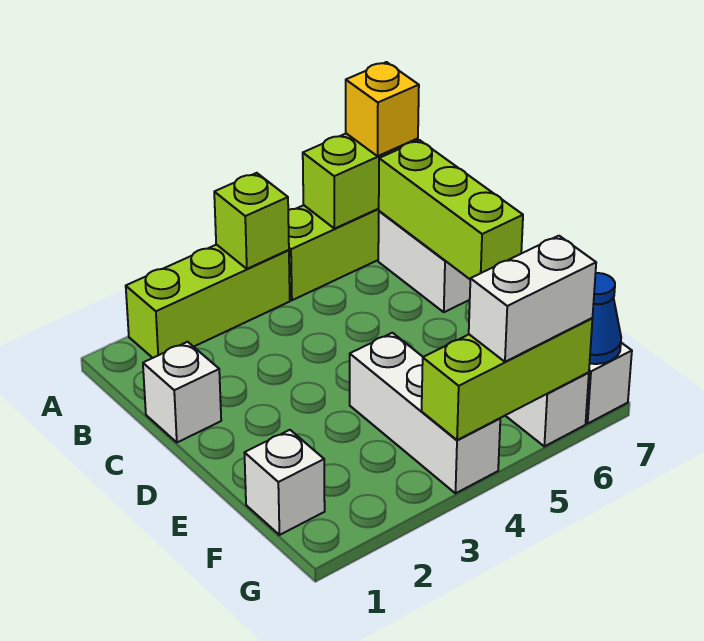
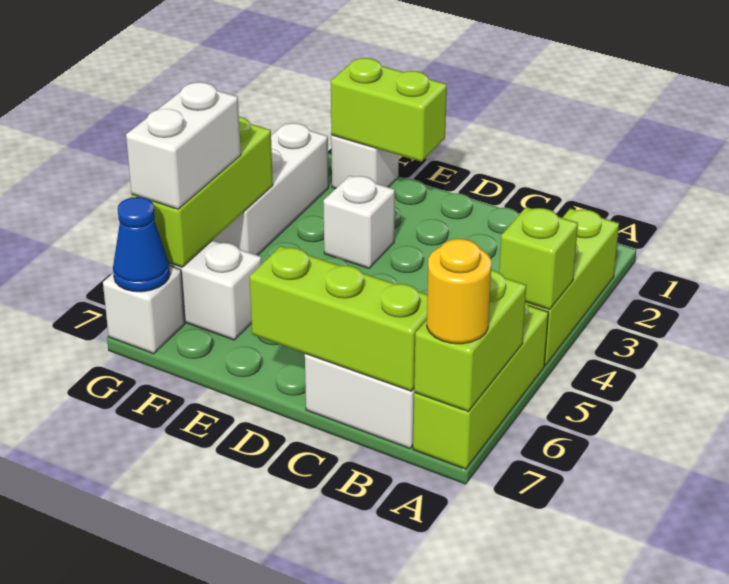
yellow 1x1 brick [346,62,419,156] -> yellow 1x1 round brick [427,239,491,344]
white 1x1 brick [143,342,221,442] -> white 1x1 brick moved to [323,176,395,268]
none -> lime 1x2 brick [331,58,447,162]
white 1x3 brick [350,333,500,493] -> white 1x3 brick turned to [213,123,329,255]

